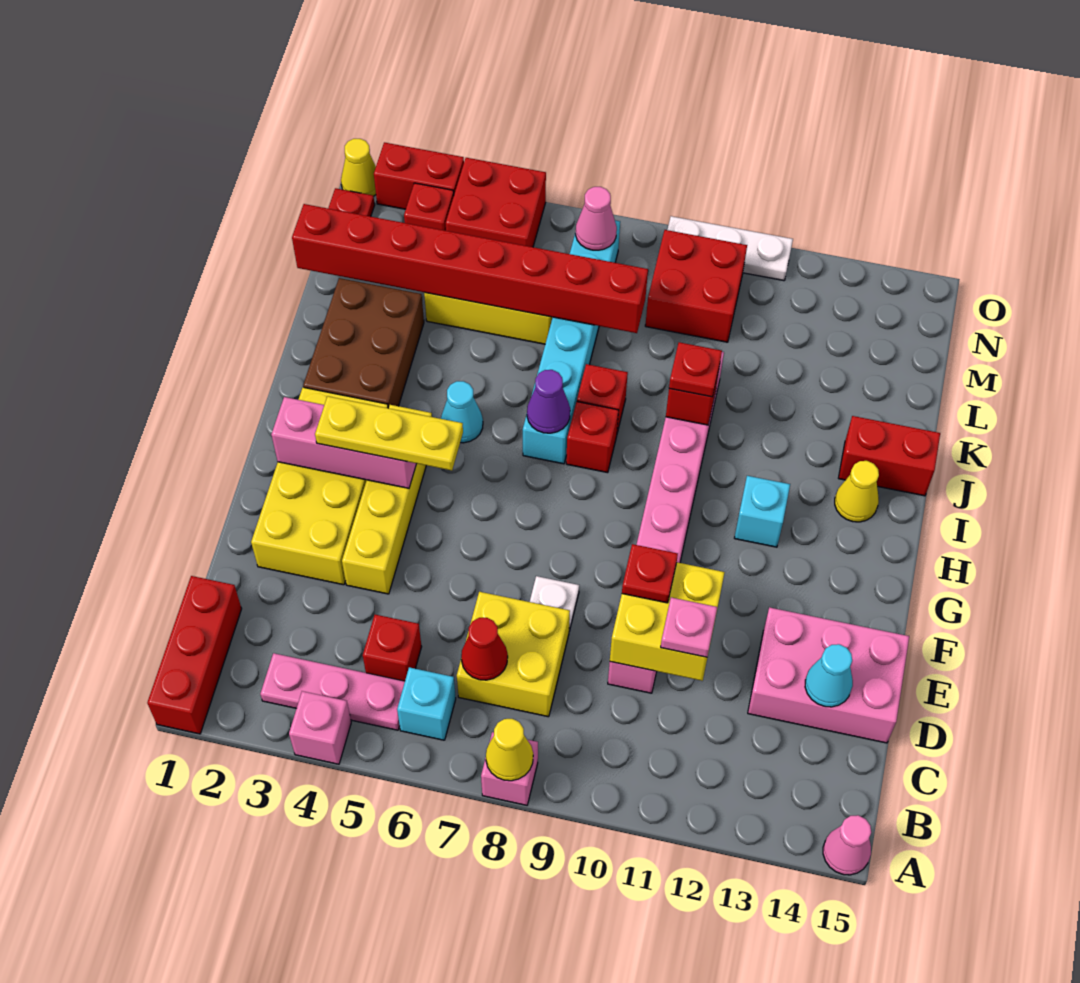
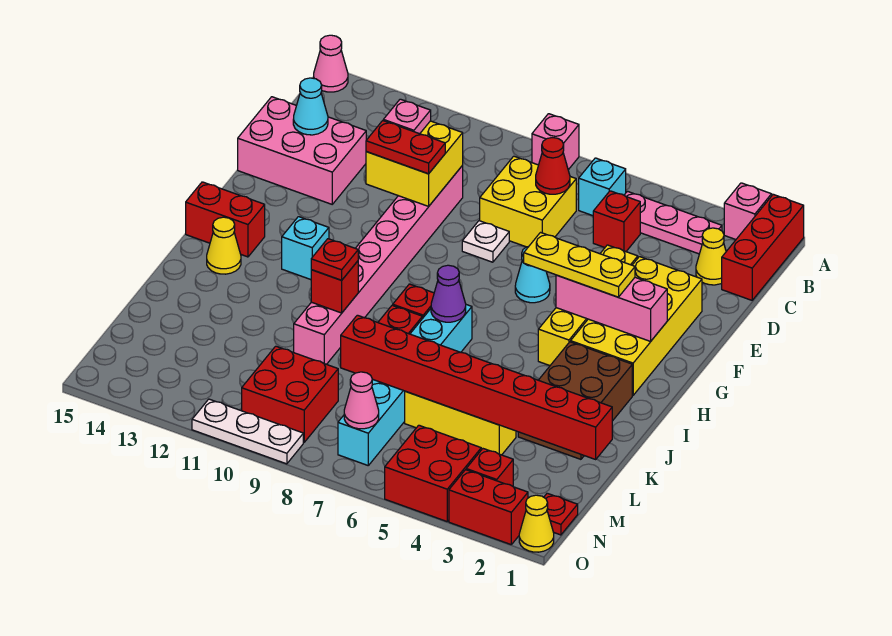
pink 1x1 brick [289,691,351,764] -> pink 1x1 brick moved to [724,183,772,239]
yellow 1x1 cone [486,719,533,781] -> yellow 1x1 cone moved to [696,228,726,285]
red 1x1 plate [622,544,678,603] -> red 1x2 plate [366,121,445,174]
cyan 1x1 cone [441,381,483,443] -> cyan 1x1 cone moved to [515,247,550,303]
red 1x2 brick [839,416,940,496] -> red 1x2 brick moved to [186,182,265,257]

